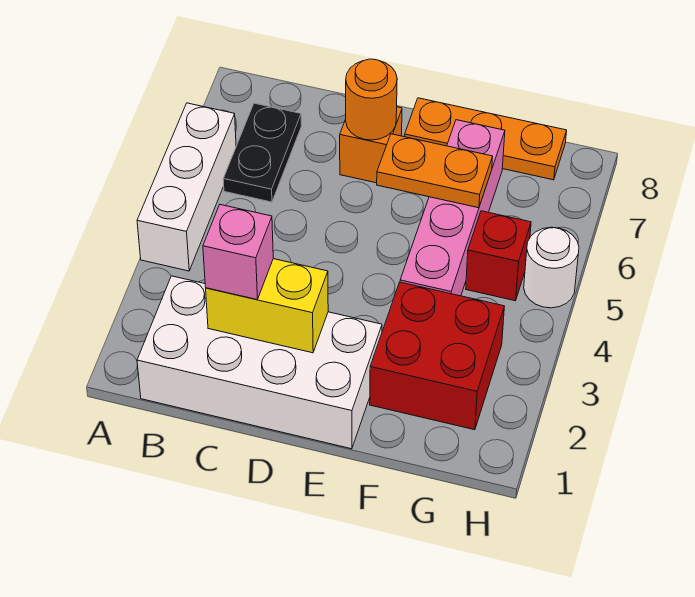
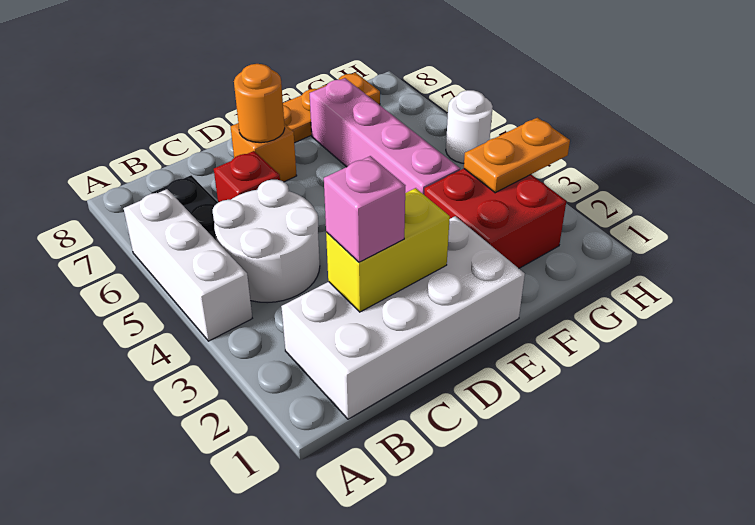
none -> white 2x2 round brick [213,180,320,303]
orange 1x2 plate [377,134,493,208] -> orange 1x2 plate moved to [464,118,570,193]
red 1x1 brick [466,211,531,301] -> red 1x1 brick moved to [214,151,280,203]

